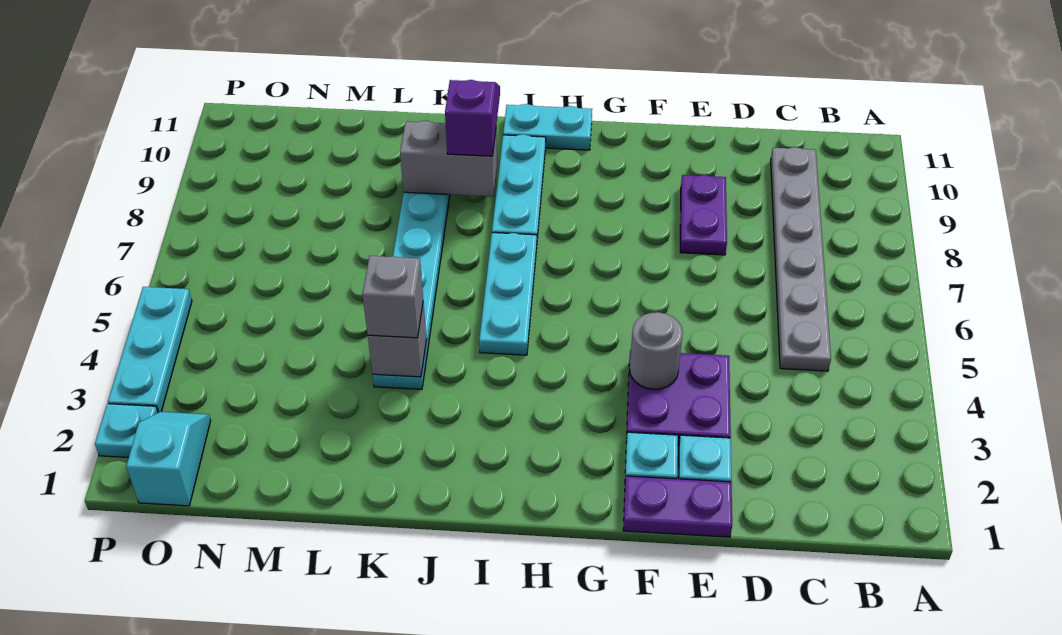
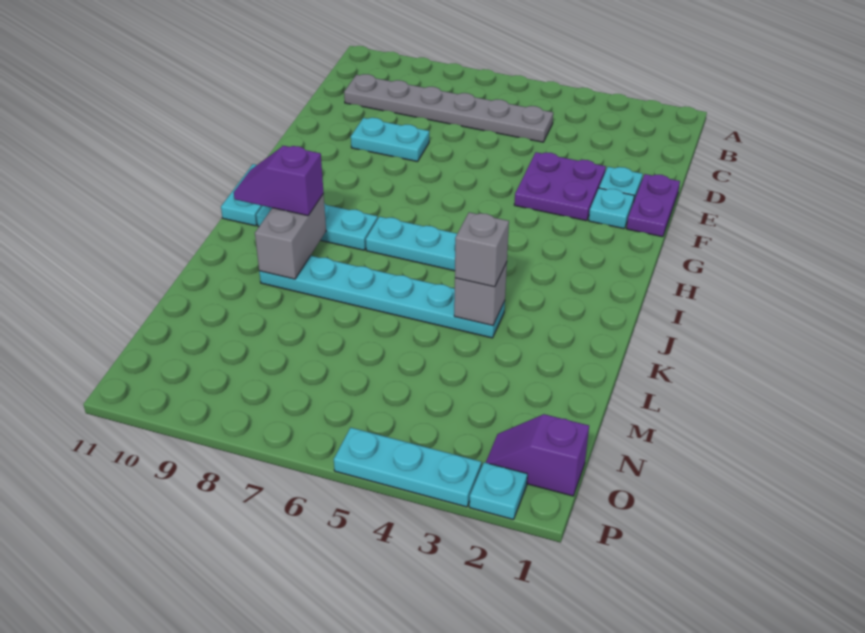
purple 1x2 plate [680,175,727,255] -> cyan 1x2 plate [351,118,429,162]
grey 1x1 round brick [630,312,683,389] -> none
cyan 1x2 slope [126,412,211,506] -> purple 1x2 slope [486,414,589,496]

